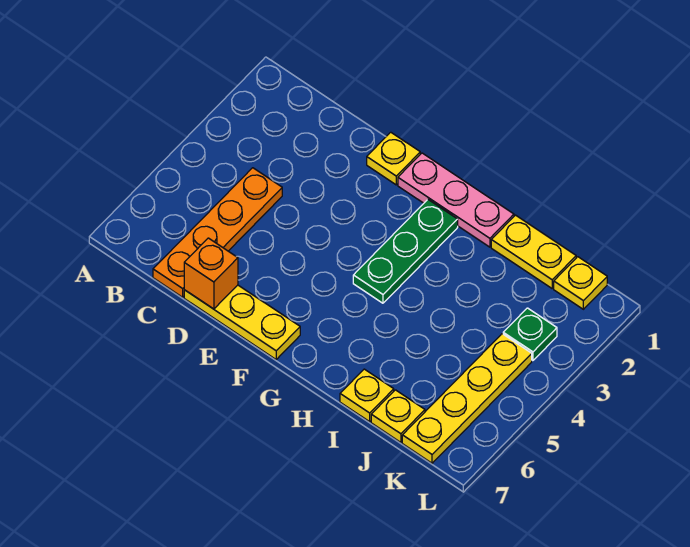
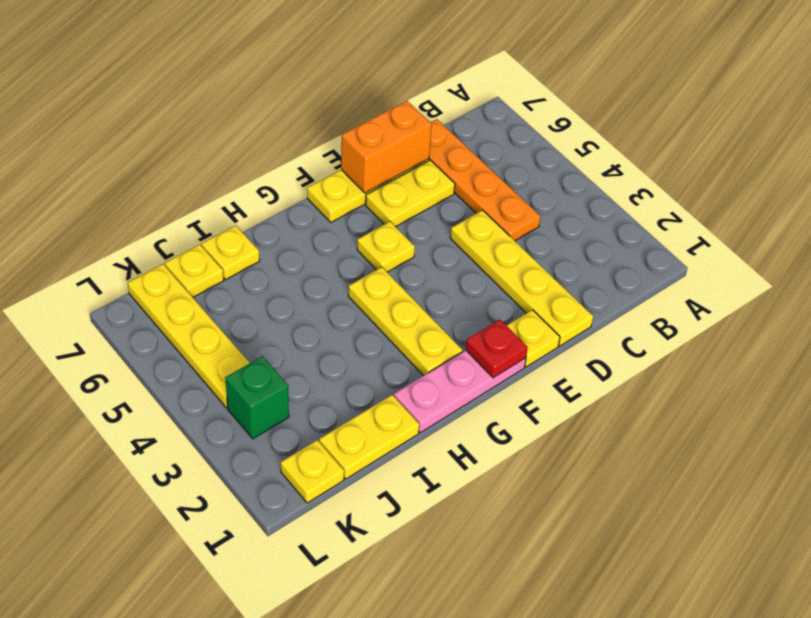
none -> yellow 1x4 plate [450,210,593,346]
none -> yellow 1x2 plate [366,160,455,227]
orange 1x1 brick [184,238,238,309] -> orange 1x2 brick [341,101,432,193]
none -> red 1x1 plate [466,320,528,378]
none -> yellow 1x1 plate [357,222,415,272]
green 1x3 plate [353,200,458,303] -> yellow 1x3 plate [348,267,462,376]
green 1x1 plate [503,308,557,361] -> green 1x1 brick [225,356,289,439]

